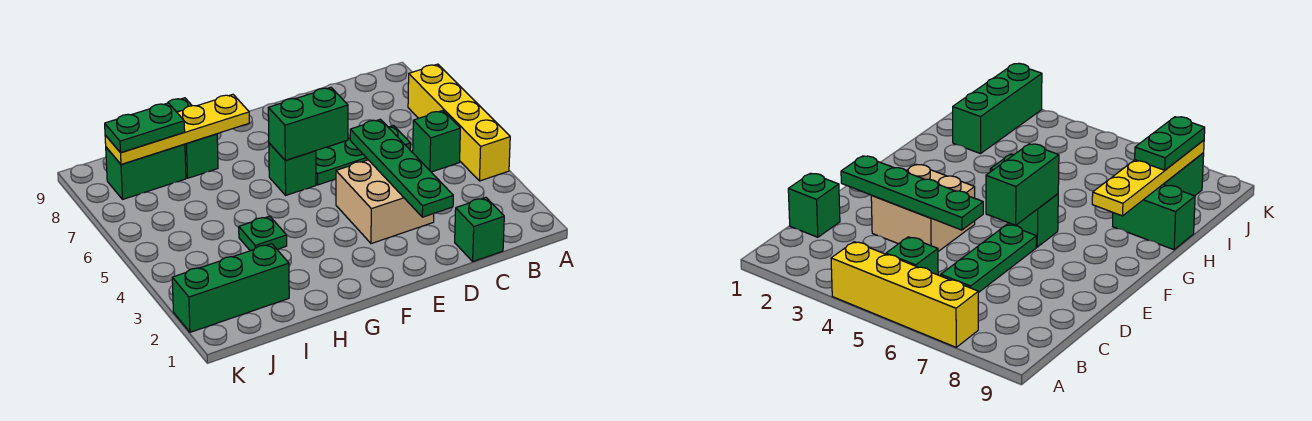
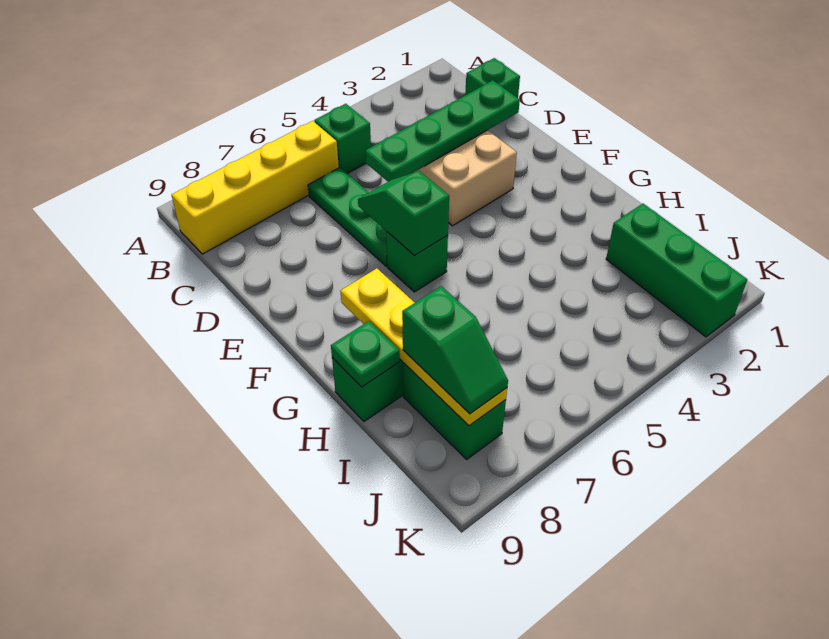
yellow 1x4 brick [408,64,510,181] -> yellow 1x4 brick moved to [172,121,339,254]
green 1x2 brick [268,87,348,161] -> green 1x2 slope [358,171,449,256]
green 1x1 plate [239,216,287,251] -> green 1x1 plate moved to [331,321,400,387]
green 1x2 plate [105,103,185,153] -> green 1x2 slope [402,286,508,414]

